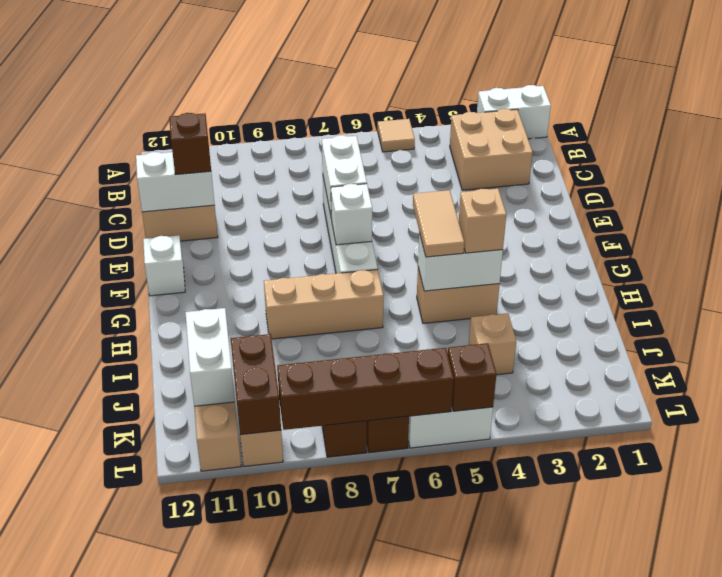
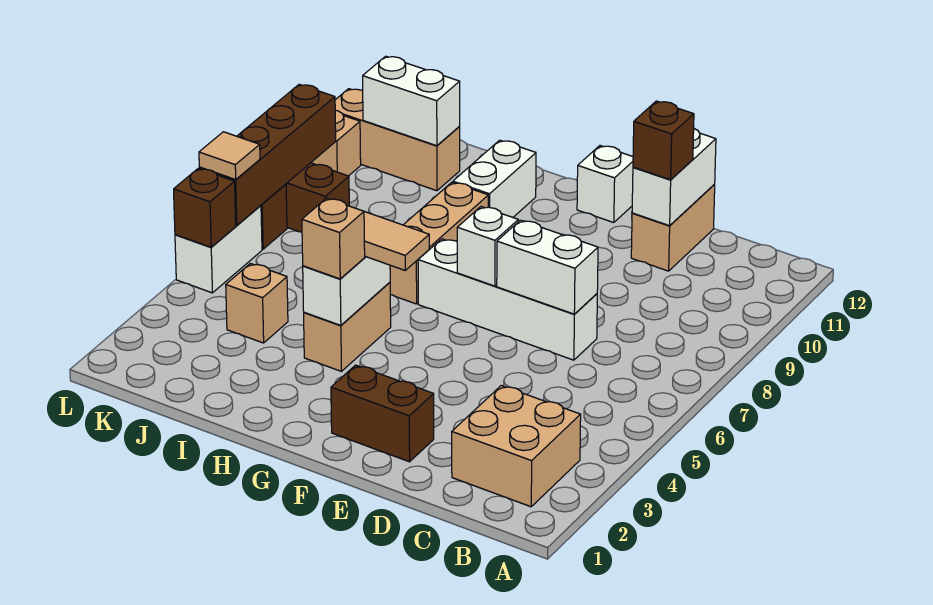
white 1x2 brick [477,85,551,139] -> white 1x2 brick moved to [453,140,536,217]
tan 1x1 tile [378,119,415,152] -> tan 1x1 tile moved to [199,132,260,180]
brown 1x2 brick [231,334,281,435] -> brown 1x2 brick moved to [331,365,434,462]

